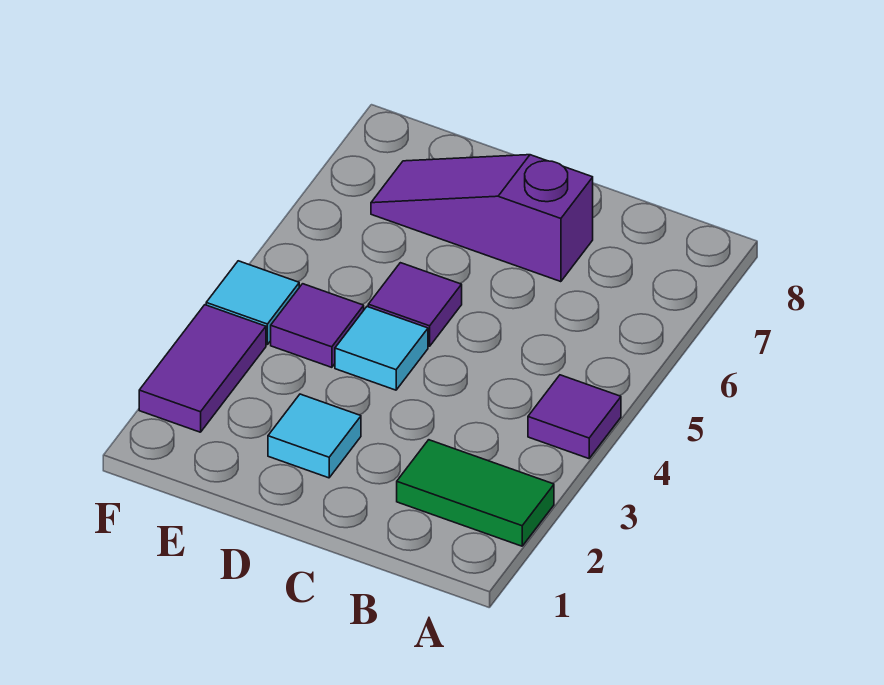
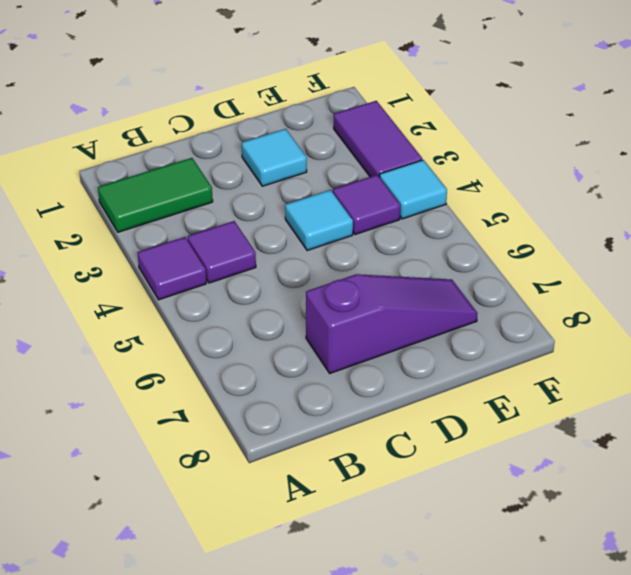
purple 1x1 tile [368,263,462,346] -> purple 1x1 tile moved to [188,221,256,283]

